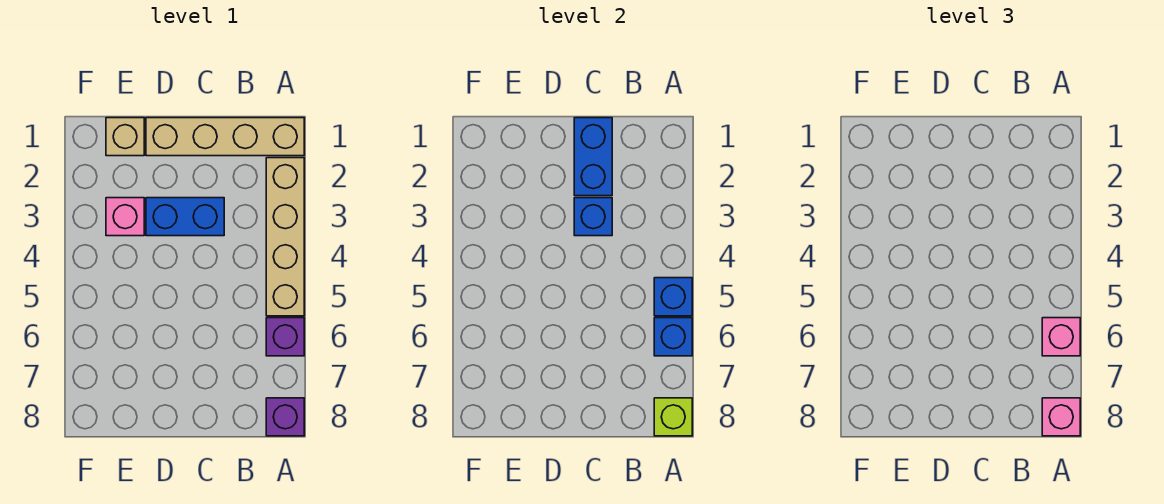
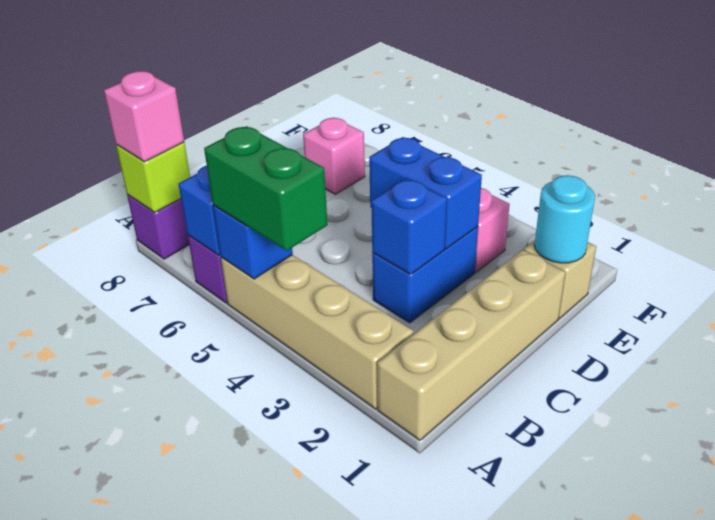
none -> green 1x2 brick [204,126,327,251]
pink 1x1 brick [1042,318,1080,356] -> pink 1x1 brick moved to [303,118,365,194]
blue 1x2 brick [574,118,612,196] -> blue 1x2 brick moved to [369,137,482,249]
none -> cyan 1x1 round brick [534,175,595,263]

